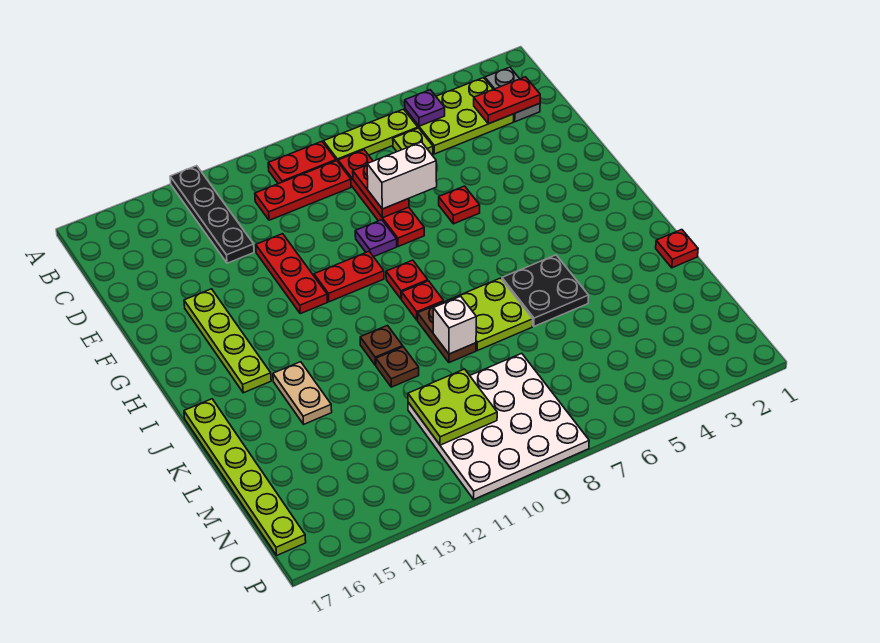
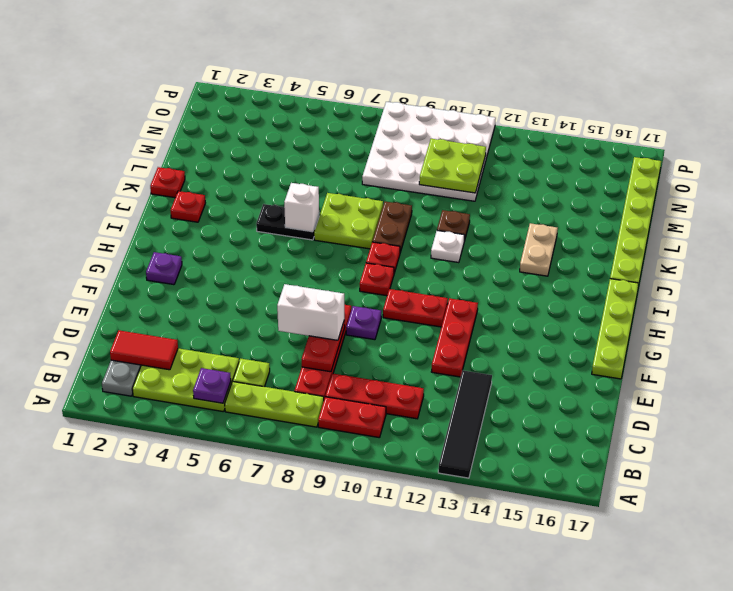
black 1x4 plate [170,166,254,263] -> black 1x4 tile [438,370,492,478]
red 1x2 plate [474,77,540,124] -> red 1x2 tile [110,330,178,370]
red 1x1 plate [439,186,480,224] -> red 1x1 plate moved to [171,191,205,222]
lime 1x4 plate [184,289,271,393] -> lime 1x4 plate moved to [592,279,639,379]
none -> purple 1x1 plate [146,252,182,285]
black 2x2 plate [502,255,589,326] -> black 1x2 plate [256,204,319,240]
brown 1x1 plate [360,326,403,365] -> white 1x1 plate [431,231,464,263]
white 1x1 brick [433,296,476,354] -> white 1x1 brick moved to [284,183,319,232]

